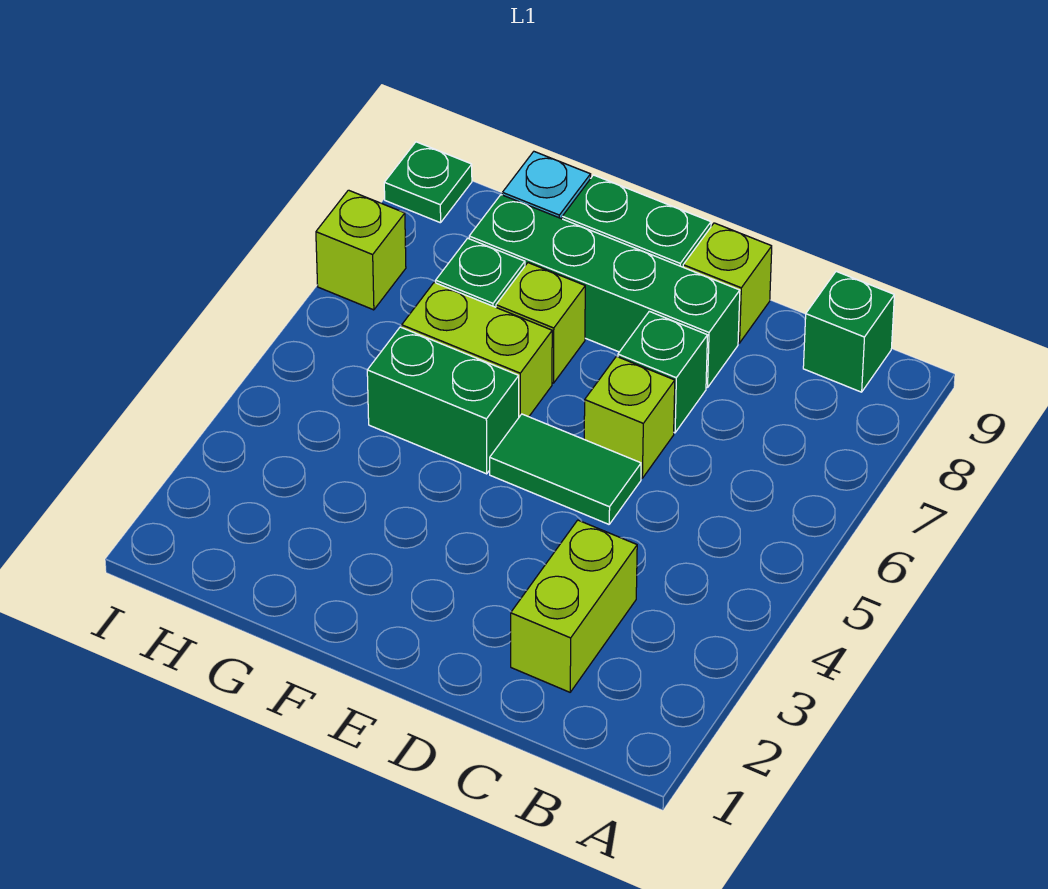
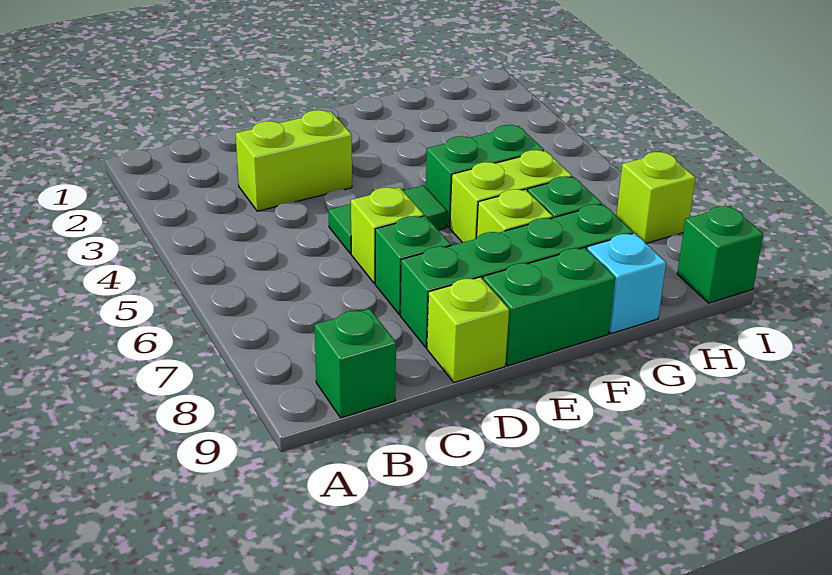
lime 1x2 brick [511,520,637,692] -> lime 1x2 brick turned to [236,110,352,211]
green 1x1 plate [384,142,472,223] -> green 1x1 brick [677,206,763,303]

